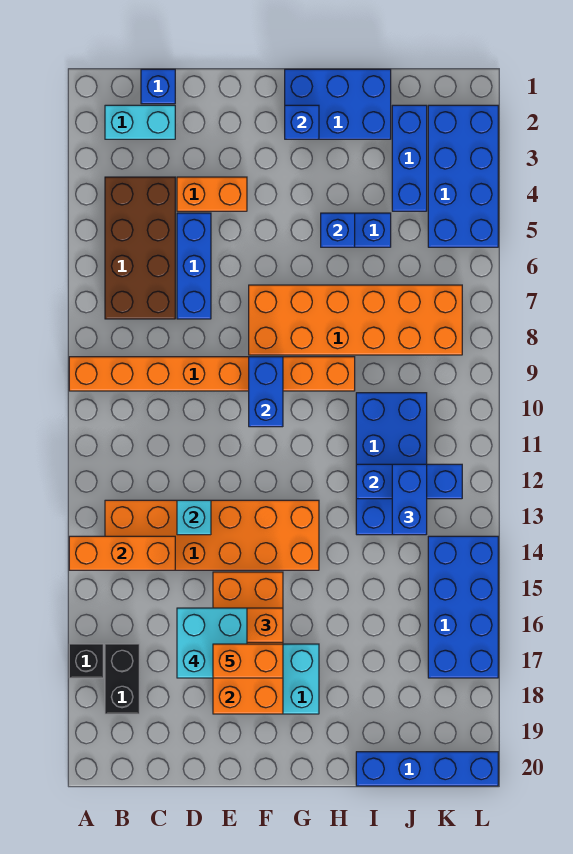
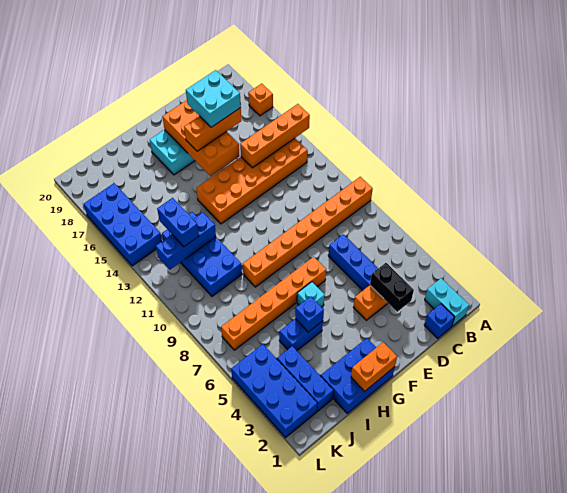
orange 1x3 brick [69,536,175,570] -> orange 1x4 brick [240,104,310,168]
black 1x1 brick [69,644,103,678] -> orange 1x1 brick [248,84,273,116]
cyan 1x2 brick [105,105,175,139] -> cyan 1x2 brick turned to [425,278,469,326]
brown 2x4 brick [105,177,175,319] -> none
black 1x2 brick [105,644,139,714] -> black 1x2 brick moved to [370,263,414,312]
cyan 1x1 brick [177,500,211,535] -> cyan 1x1 brick moved to [297,282,325,307]
orange 1x2 brick [213,644,283,678] -> orange 1x2 brick moved to [351,342,397,391]
orange 2x6 brick [249,285,462,355] -> orange 1x6 brick [221,257,326,350]
blue 1x2 brick [249,357,283,427] -> none
blue 1x1 brick [285,105,319,139] -> none
blue 1x4 brick [356,752,498,786] -> none

